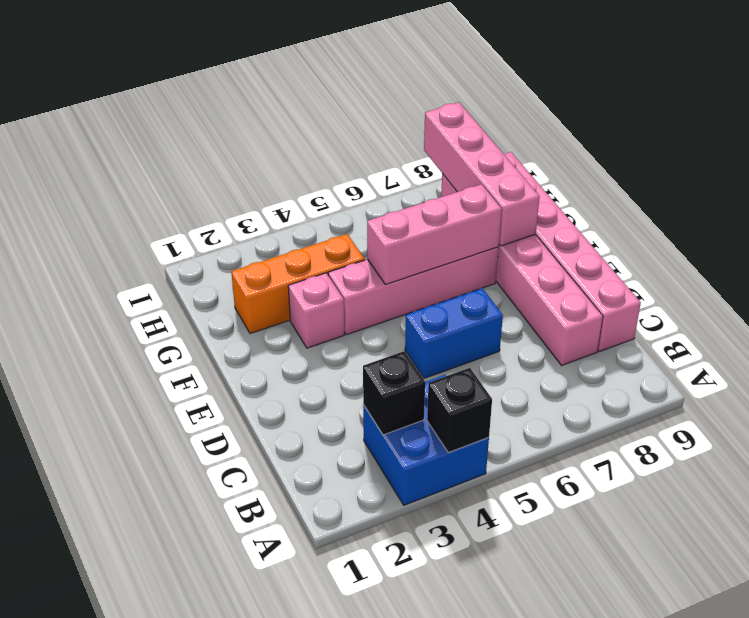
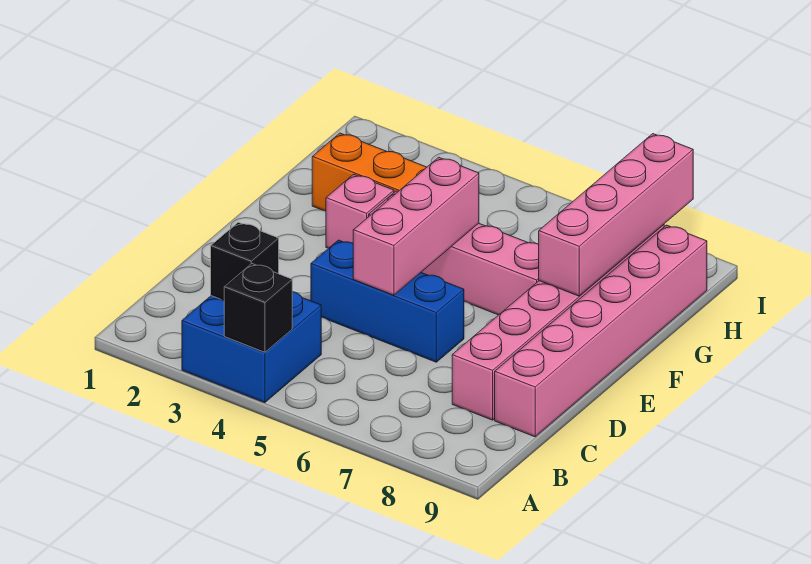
blue 1x2 brick [405,288,503,378] -> blue 1x3 brick [311,240,464,362]
pink 1x3 brick [367,184,502,285] -> pink 1x3 brick turned to [353,157,479,295]

